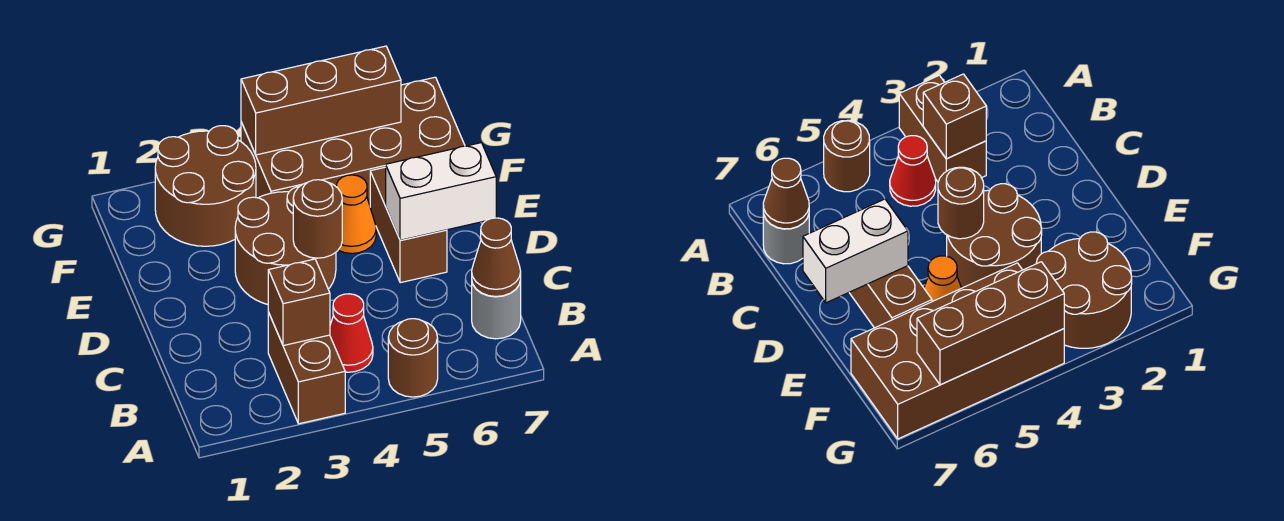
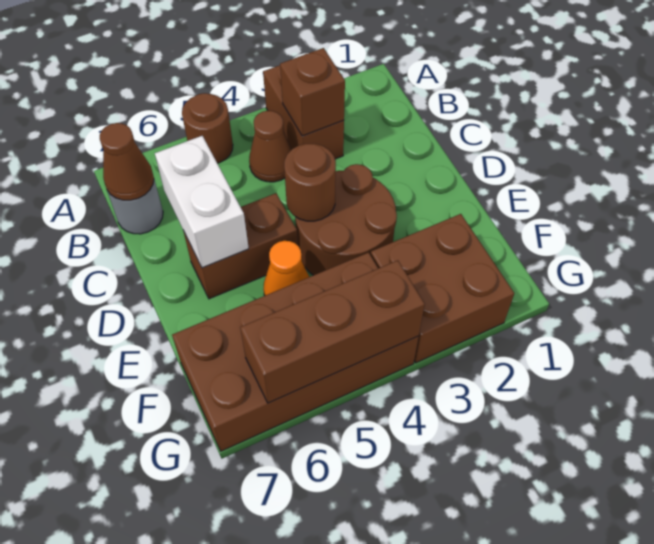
red 1x1 cone [330,294,373,372] -> brown 1x1 cone [249,111,291,182]
brown 1x2 brick [370,167,447,283] -> brown 1x2 brick turned to [184,193,298,299]
white 1x2 brick [386,143,496,240] -> white 1x2 brick turned to [155,136,249,268]
brown 2x2 round brick [155,126,256,246] -> brown 2x2 brick [371,214,514,363]

